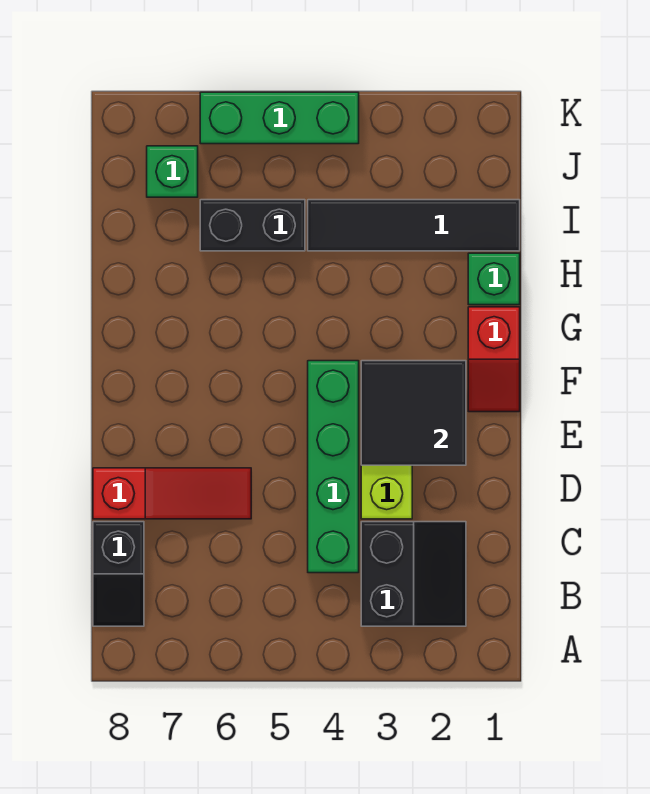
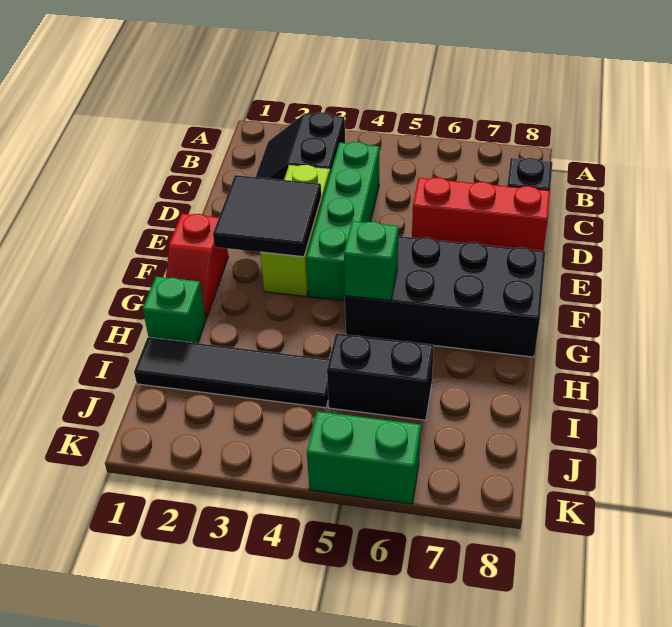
red 1x3 slope [93,468,251,519] -> red 1x3 brick [412,177,550,251]
red 1x2 slope [468,307,520,412] -> red 1x2 slope turned to [166,214,228,319]
none -> black 2x4 brick [345,236,545,357]
green 1x1 brick [147,146,198,197] -> green 1x1 brick moved to [344,221,399,301]
green 1x3 brick [200,92,359,144] -> green 1x2 brick [307,411,421,504]

